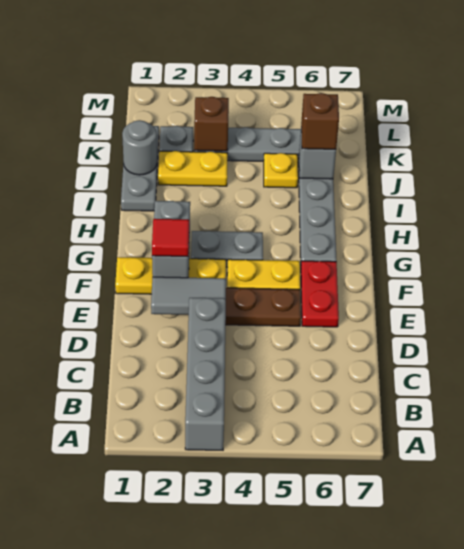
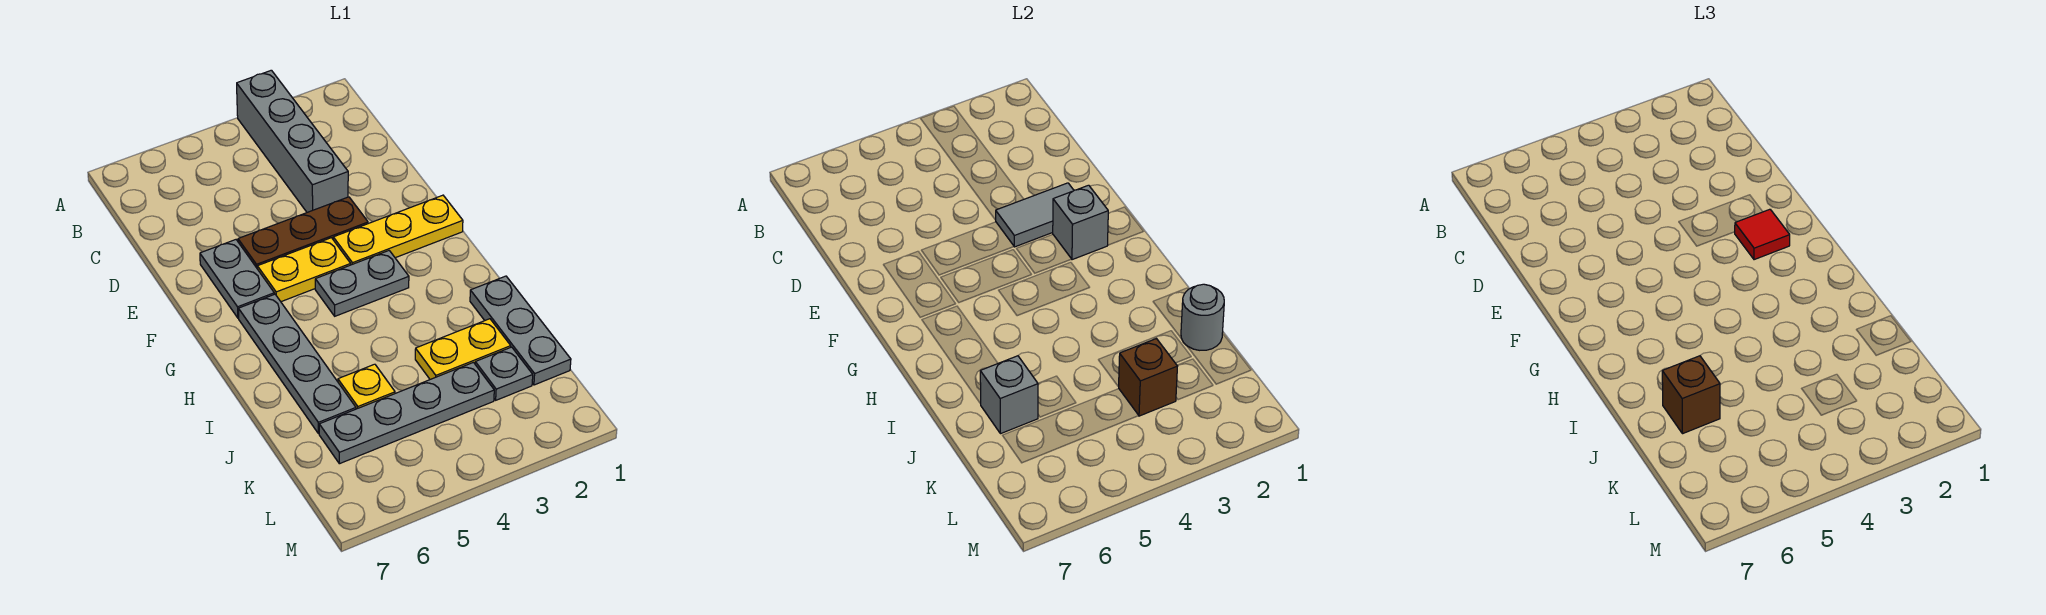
red 1x2 plate [301,261,339,327] -> grey 1x2 plate [200,240,274,318]
grey 1x2 brick [152,201,190,278] -> grey 1x1 brick [1053,185,1108,260]

